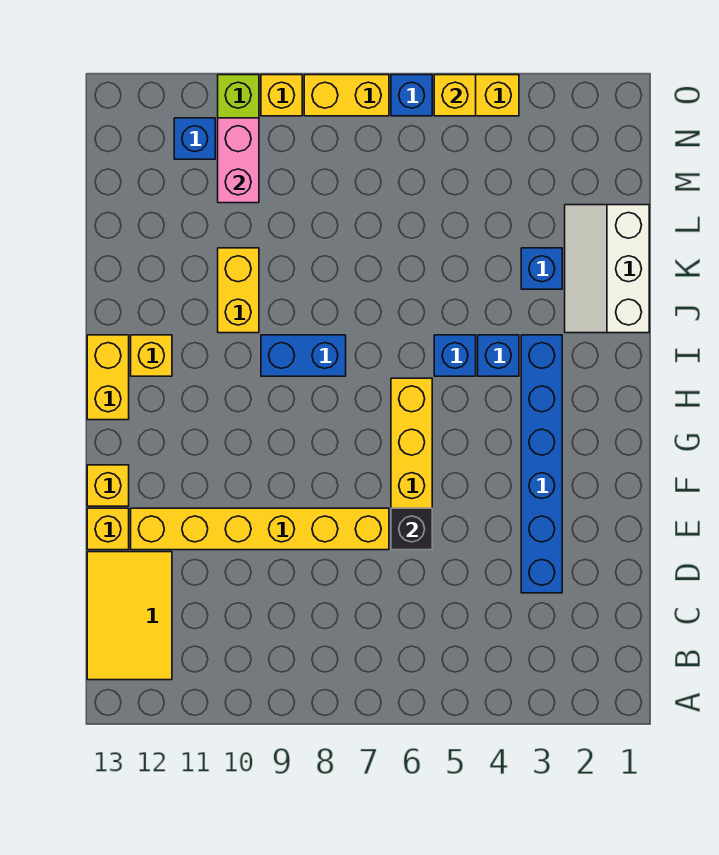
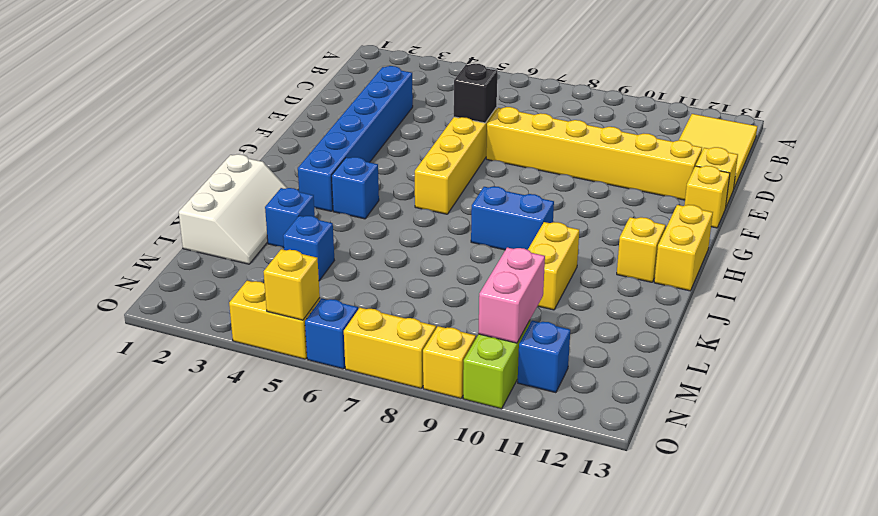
blue 1x1 brick [434,335,476,376] -> blue 1x1 brick moved to [283,216,334,281]

